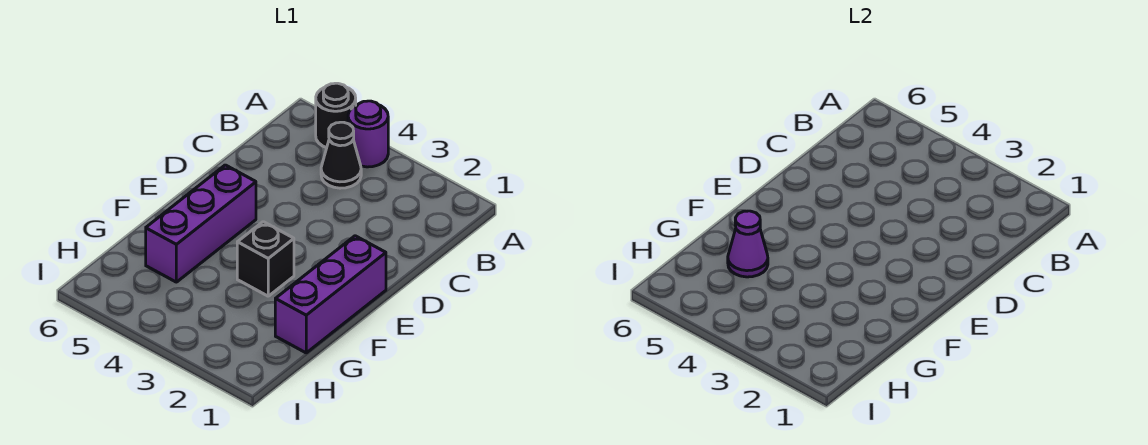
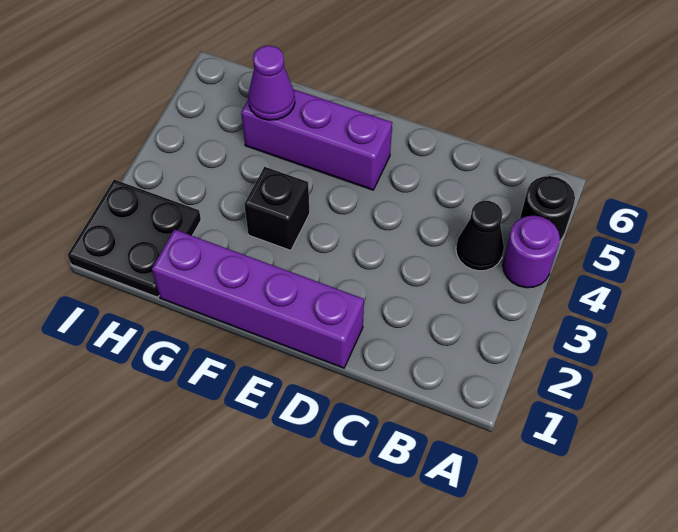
purple 1x3 brick [275,236,386,353] -> purple 1x4 brick [152,229,364,368]
none -> black 2x2 plate [68,179,201,297]

